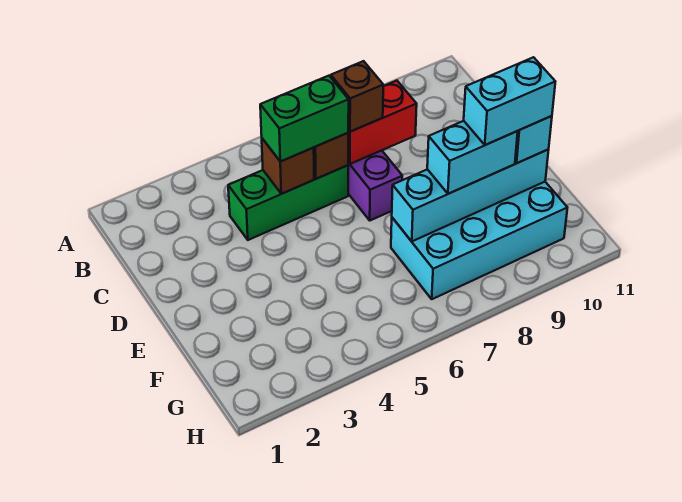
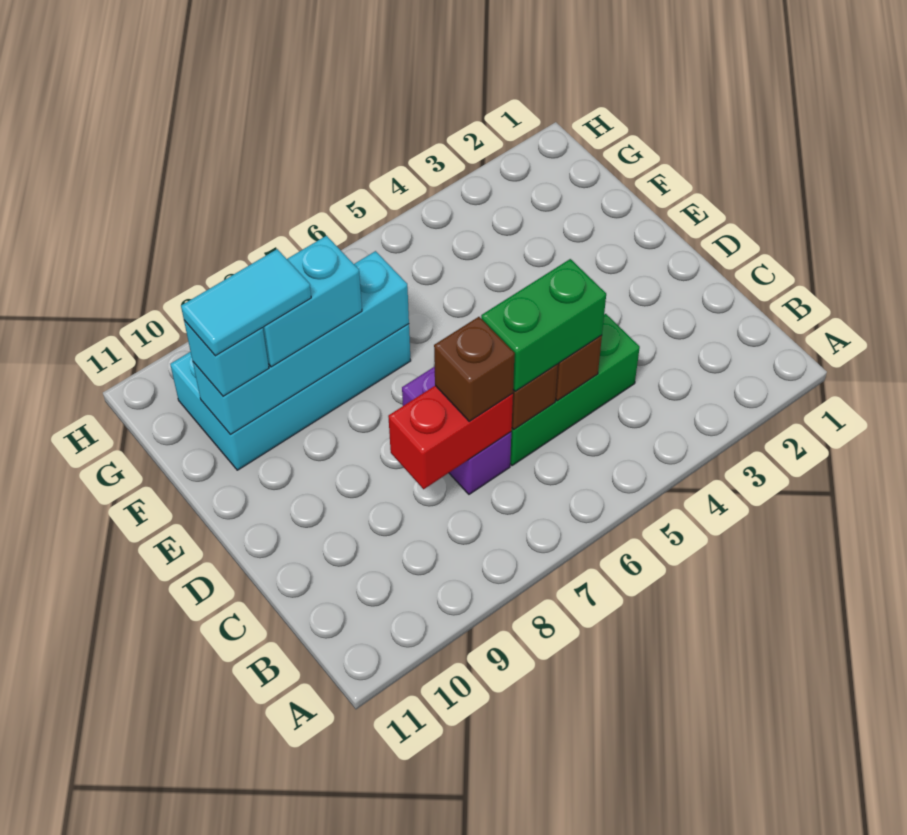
cyan 1x2 brick [464,57,555,145] -> cyan 1x2 tile [181,249,311,356]

